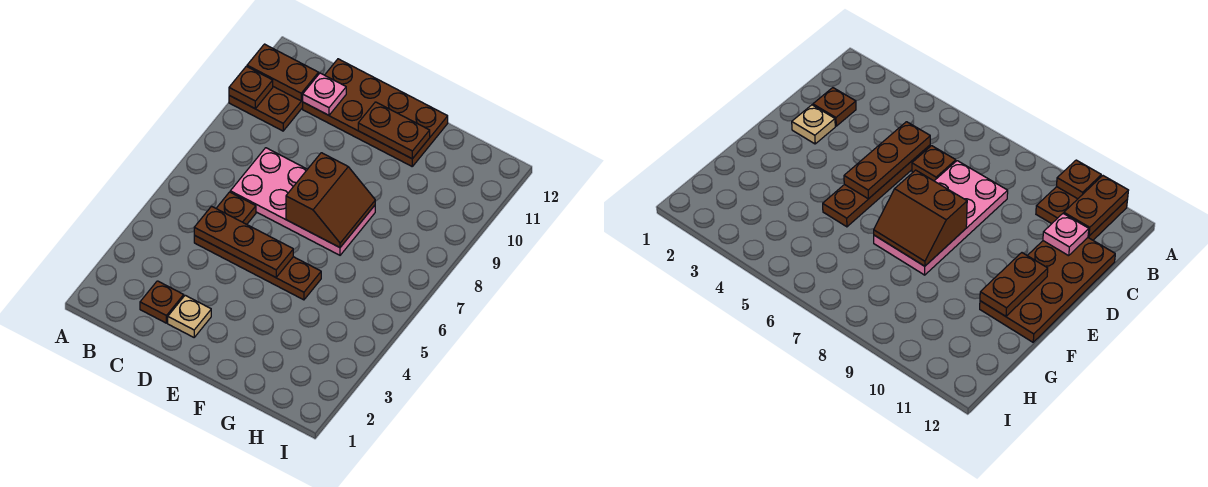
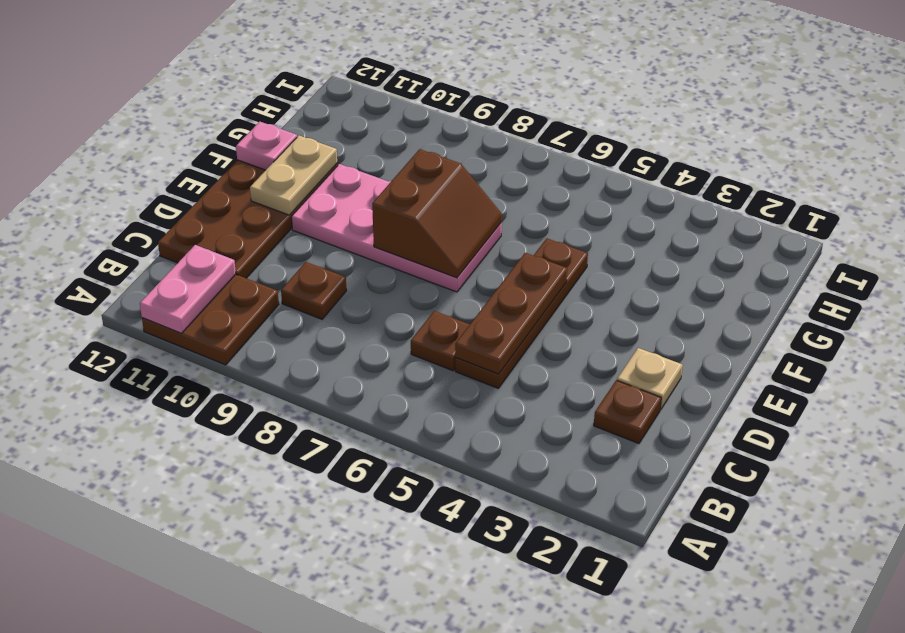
brown 1x1 plate [229,66,273,109] -> brown 1x1 plate moved to [281,262,347,319]
brown 1x2 plate [247,44,319,101] -> pink 1x2 plate [140,245,236,333]
pink 2x4 plate [230,148,375,255] -> pink 2x4 plate turned to [291,164,502,292]
pink 1x1 plate [303,73,346,115] -> pink 1x1 plate moved to [236,122,297,170]
brown 2x2 slope [286,153,375,248] -> brown 2x2 slope turned to [372,149,502,278]
brown 1x2 plate [358,102,430,159] -> tan 1x2 plate [250,136,337,215]

